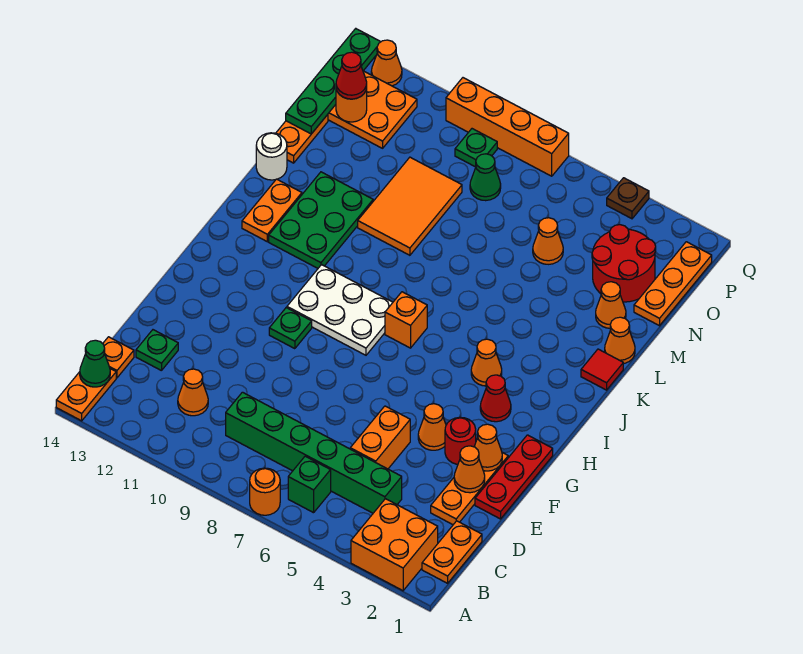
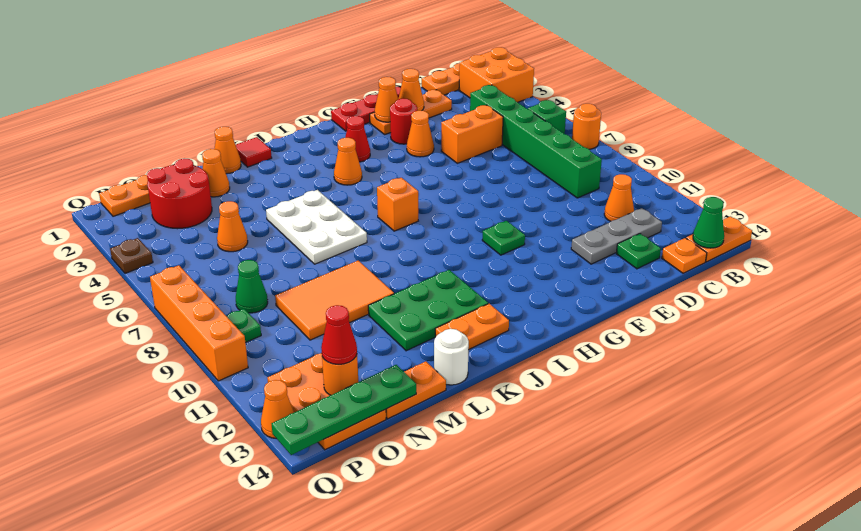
none -> grey 1x3 plate [571,208,662,264]
white 2x3 plate [287,265,393,355] -> white 2x3 plate moved to [266,190,367,264]

